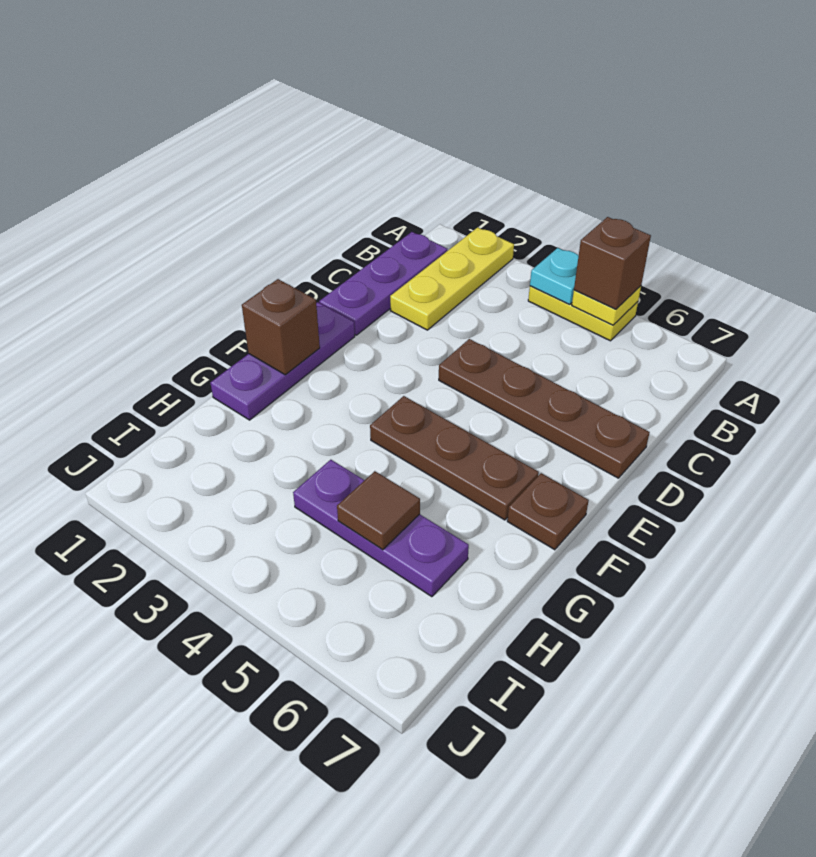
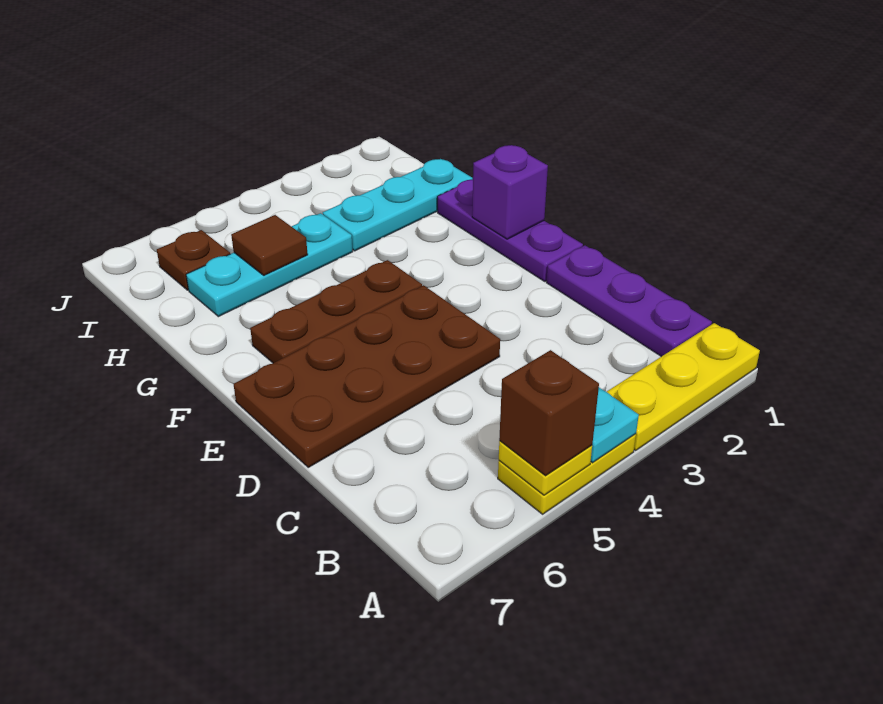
yellow 1x3 plate [390,227,514,330] -> yellow 1x3 plate turned to [607,323,760,451]
brown 1x4 plate [439,339,650,478] -> brown 2x4 plate [234,285,500,467]
brown 1x1 brick [242,279,320,375] -> purple 1x1 brick [472,145,548,239]
brown 1x1 plate [507,473,589,550] -> brown 1x1 plate moved to [157,230,230,290]
none -> cyan 1x3 plate [323,159,473,251]
purple 1x3 plate [293,460,469,597] -> cyan 1x3 plate [186,213,353,317]

